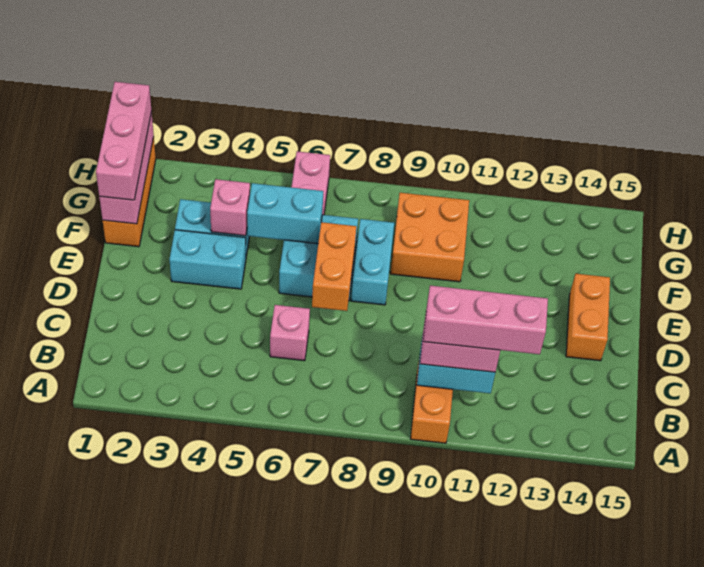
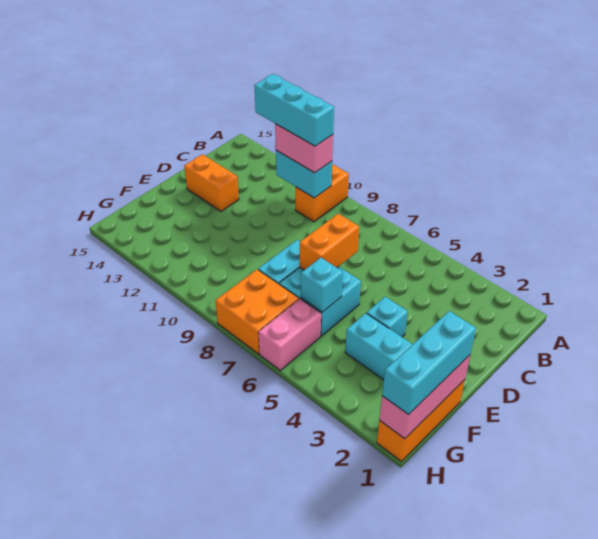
pink 1x3 brick [423,286,548,354] -> cyan 1x3 brick [254,74,334,146]
pink 1x1 brick [270,305,310,361] -> none
orange 1x2 brick [566,274,610,361] -> orange 1x2 brick turned to [184,154,239,211]
cyan 1x2 brick [169,230,246,289] -> cyan 1x1 brick [367,297,408,337]
pink 1x3 brick [96,82,152,200] -> cyan 1x3 brick [382,311,476,415]
pink 1x1 brick [210,179,250,236] -> none
cyan 1x2 brick [247,183,323,244] -> cyan 1x1 brick [301,258,343,312]
orange 2x2 brick [391,193,469,282] -> orange 2x2 brick moved to [216,269,299,354]

